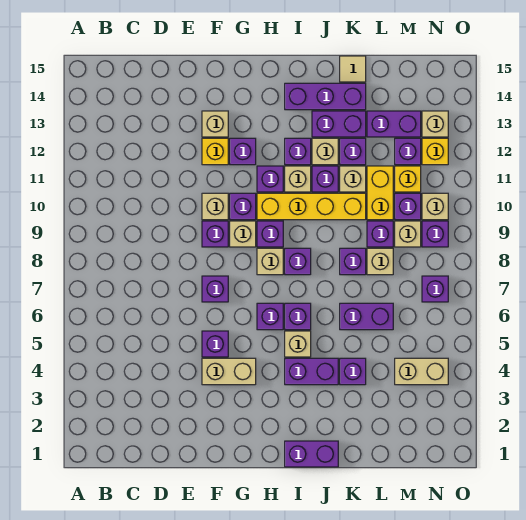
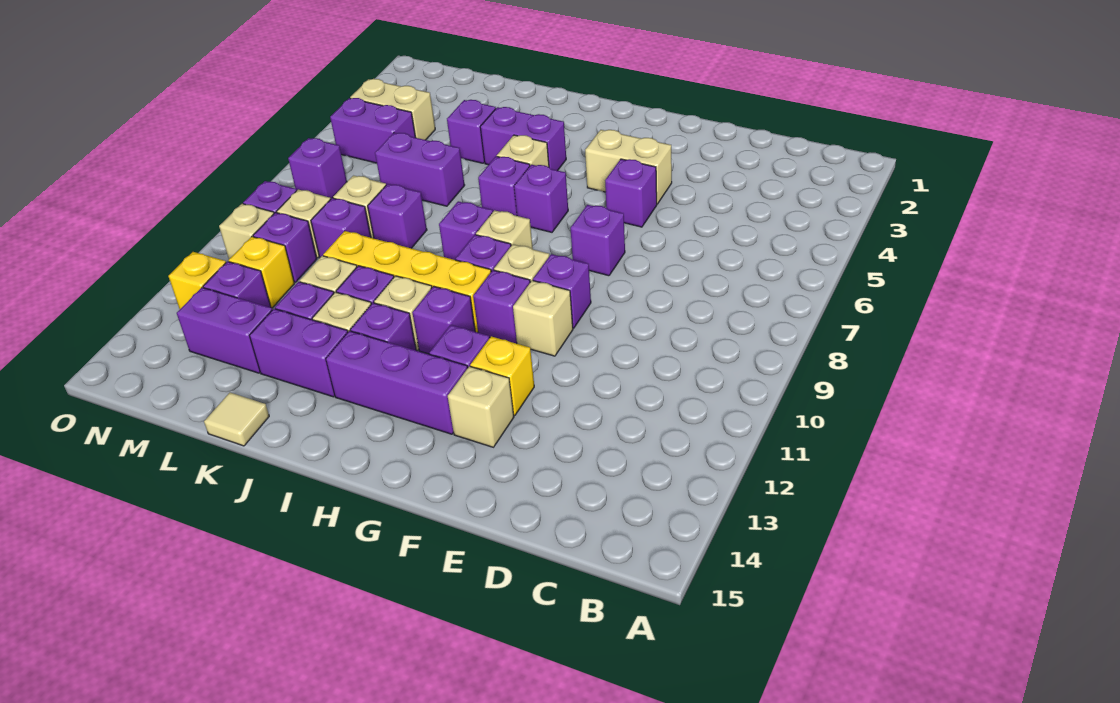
purple 1x2 brick [285,441,338,467] -> purple 1x2 brick moved to [330,98,416,163]
purple 1x3 brick [285,83,366,110] -> purple 1x3 brick moved to [326,331,467,434]
yellow 1x2 brick [367,166,393,220] -> none
tan 1x1 brick [422,111,448,137] -> none

